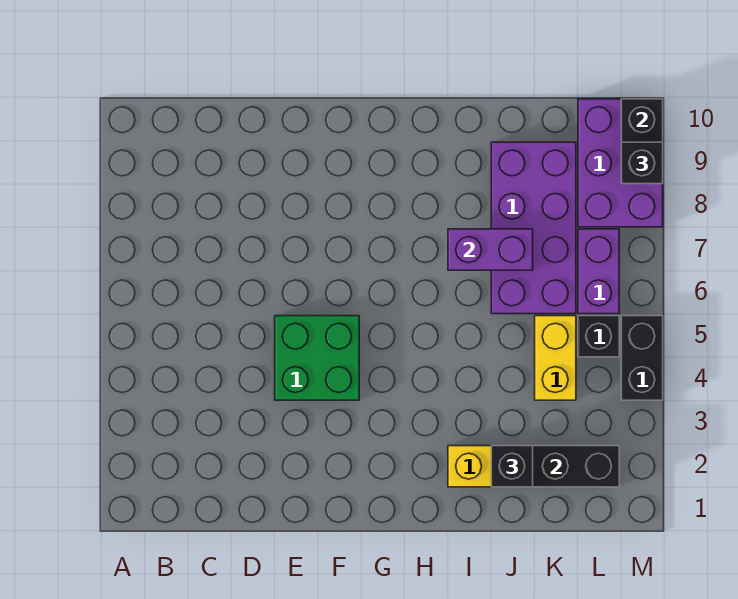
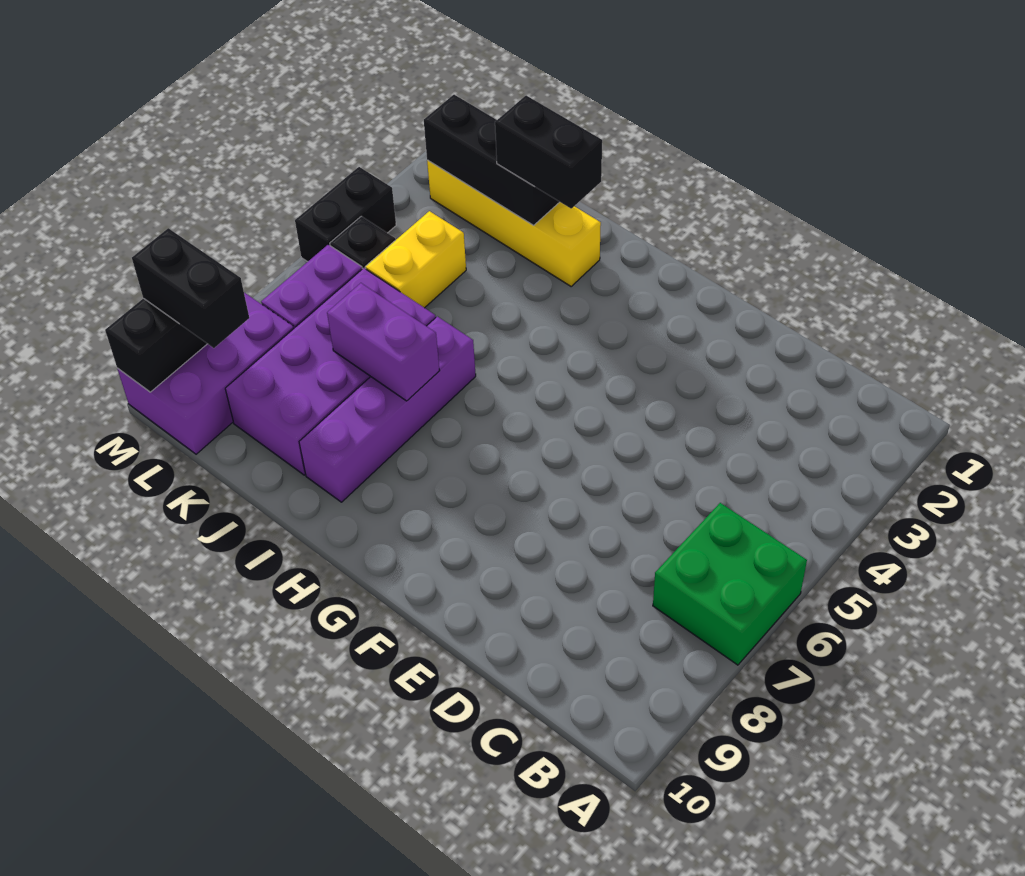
green 2x2 brick [275,316,359,400] -> green 2x2 brick moved to [653,503,807,665]
none -> purple 1x4 brick [299,316,476,502]
black 1x1 brick [491,446,533,487] -> black 1x2 brick [495,95,602,208]
black 1x1 brick [621,142,663,184] -> black 1x2 brick [132,228,249,348]

